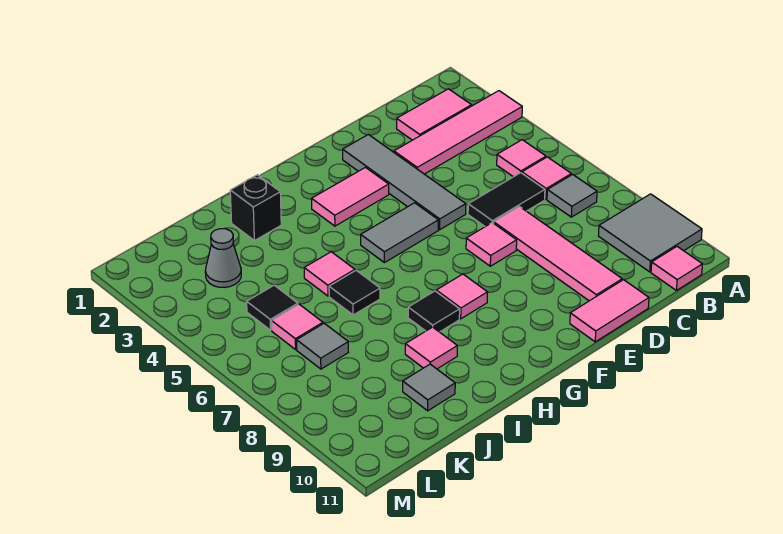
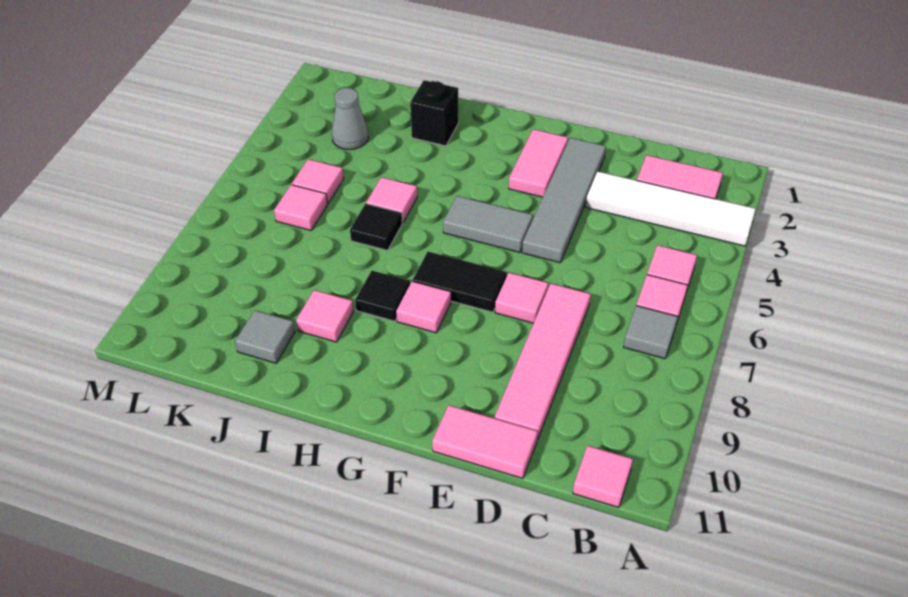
pink 1x4 tile [394,91,522,174] -> white 1x4 tile [586,171,756,246]
grey 2x2 tile [599,194,702,272] -> none
black 1x2 tile [468,173,545,227] -> black 1x2 tile moved to [413,252,507,312]
pink 1x2 tile [312,167,389,226] -> pink 1x2 tile turned to [509,129,568,197]
black 1x1 tile [247,285,298,330] -> pink 1x1 tile [292,159,344,203]
grey 1x1 tile [297,323,348,369] -> none

